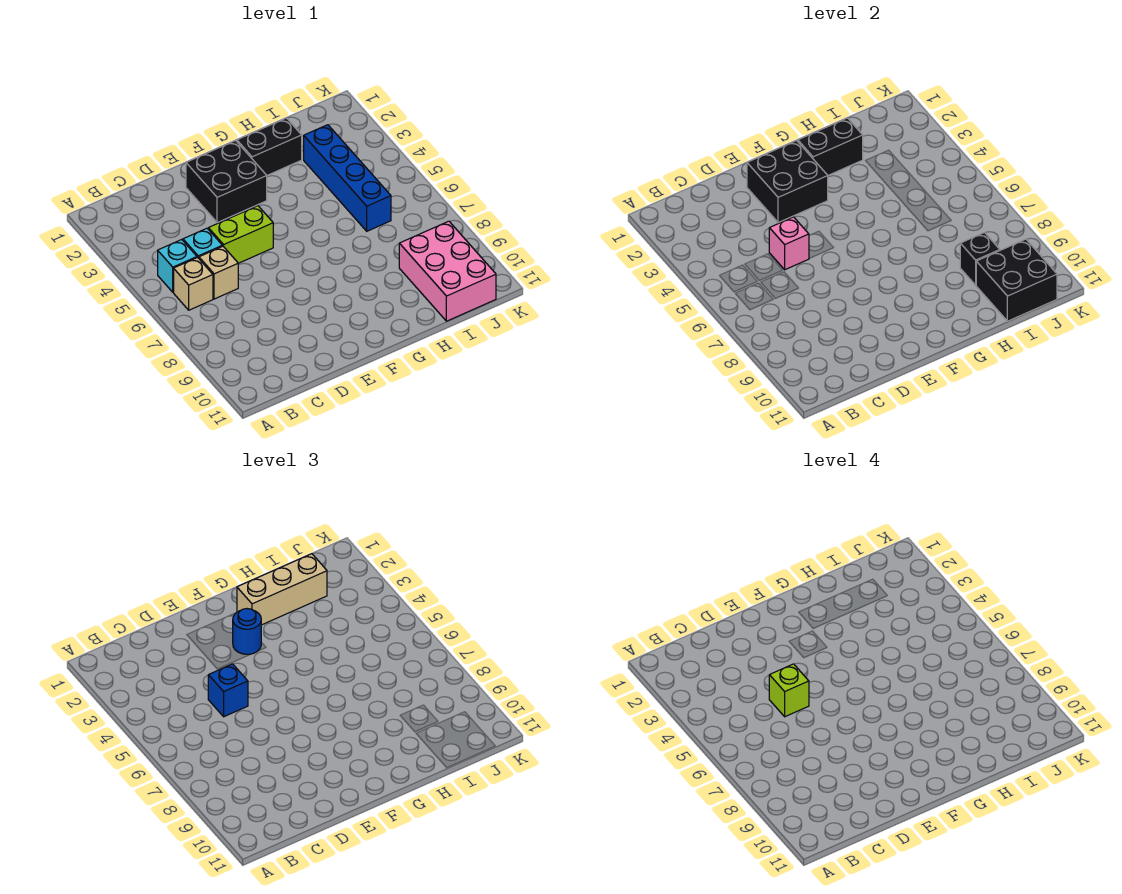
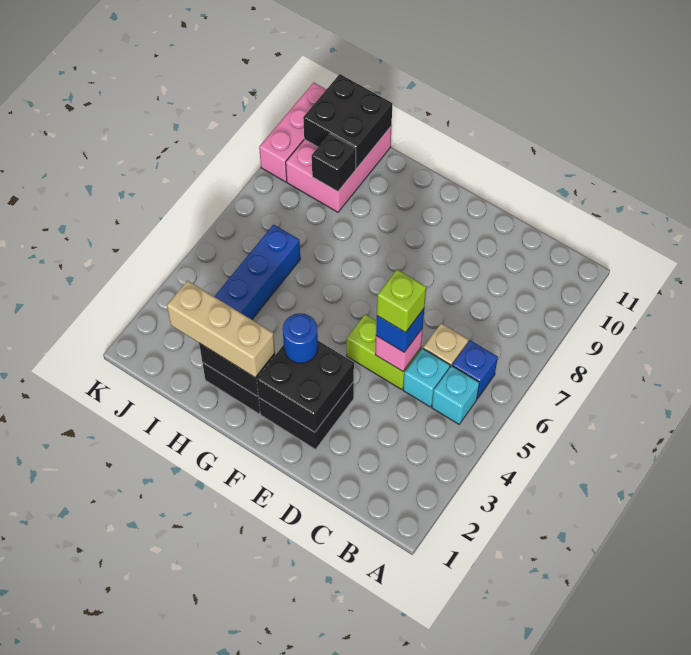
tan 1x1 brick [174,258,213,310] -> blue 1x1 brick [452,340,498,399]
none -> pink 1x3 brick [259,83,326,182]

